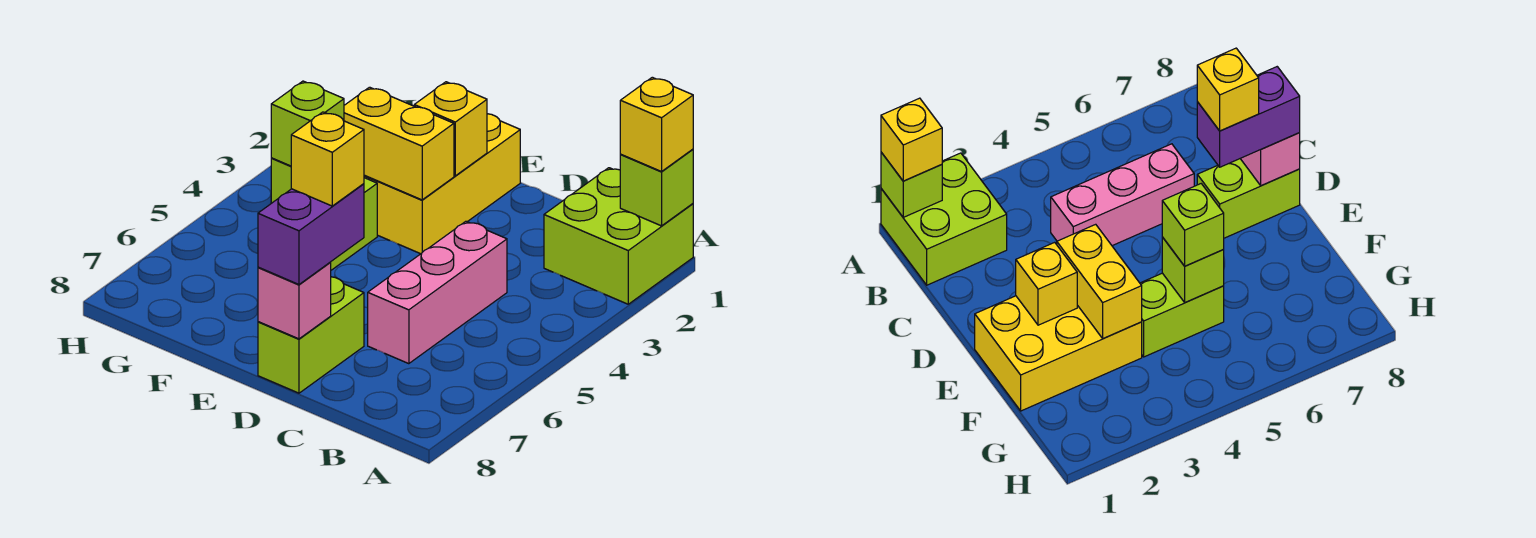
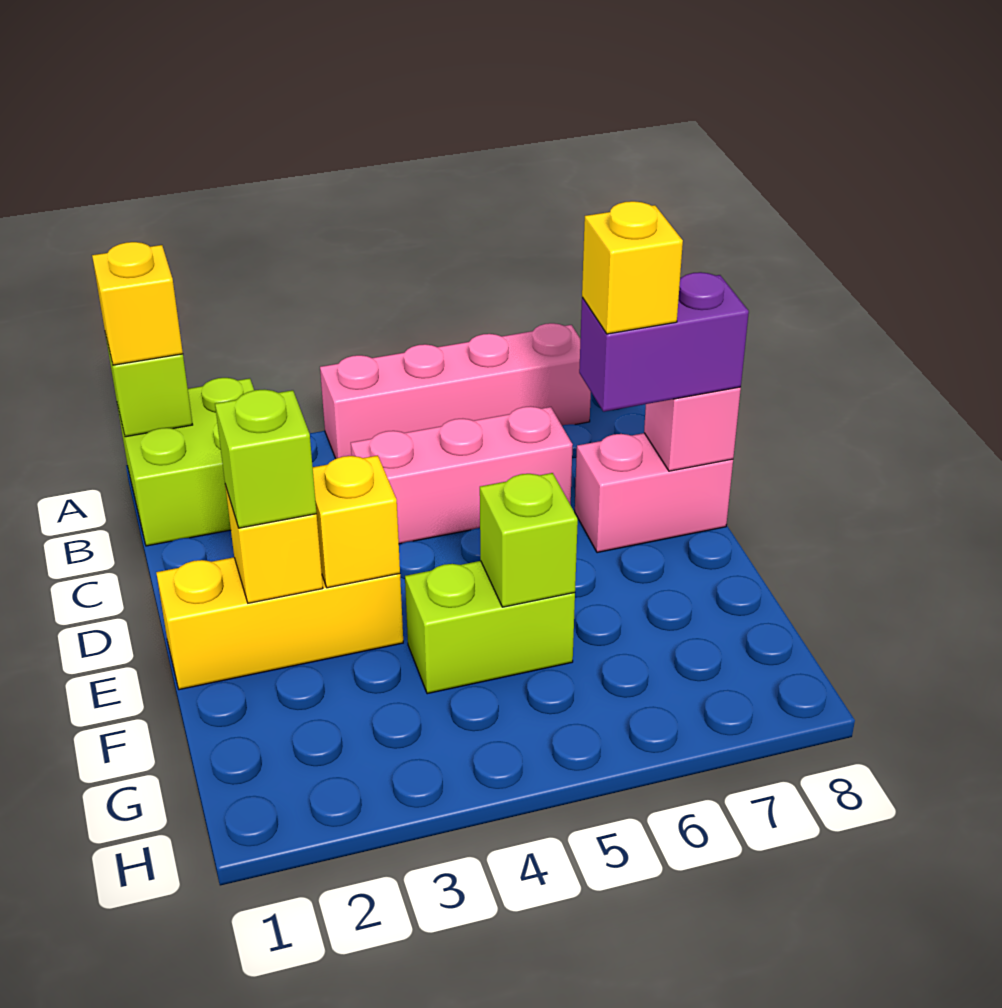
none -> pink 1x4 brick [320,323,591,459]
lime 1x2 brick [258,277,364,393] -> pink 1x2 brick [575,433,733,553]
yellow 2x3 brick [364,114,520,254] -> yellow 1x3 brick [156,557,403,690]
yellow 1x2 brick [344,87,454,200] -> yellow 1x1 brick [313,455,400,588]
lime 1x1 brick [271,81,344,166] -> lime 1x1 brick moved to [215,389,316,528]

